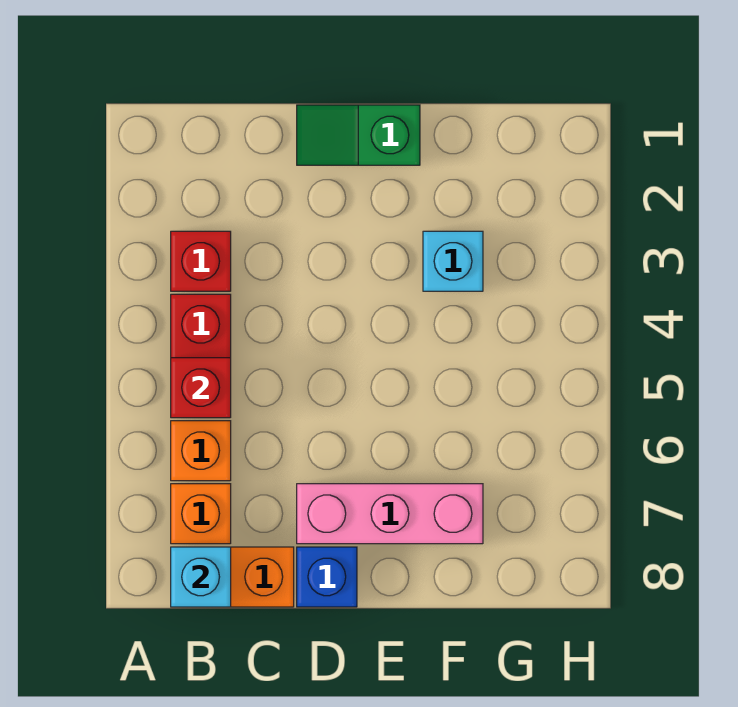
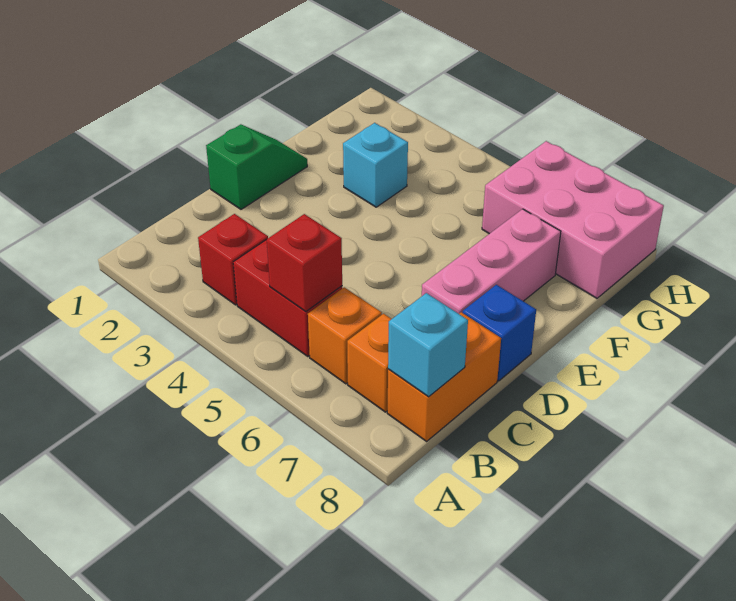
green 1x2 slope [297,105,420,165] -> green 1x2 slope turned to [206,124,307,209]
none -> pink 2x3 brick [482,141,664,298]

